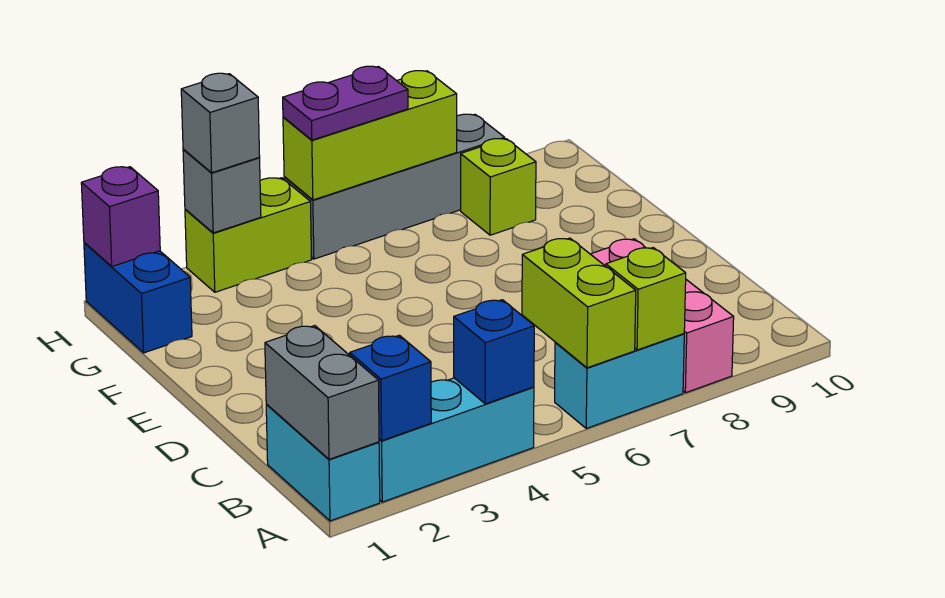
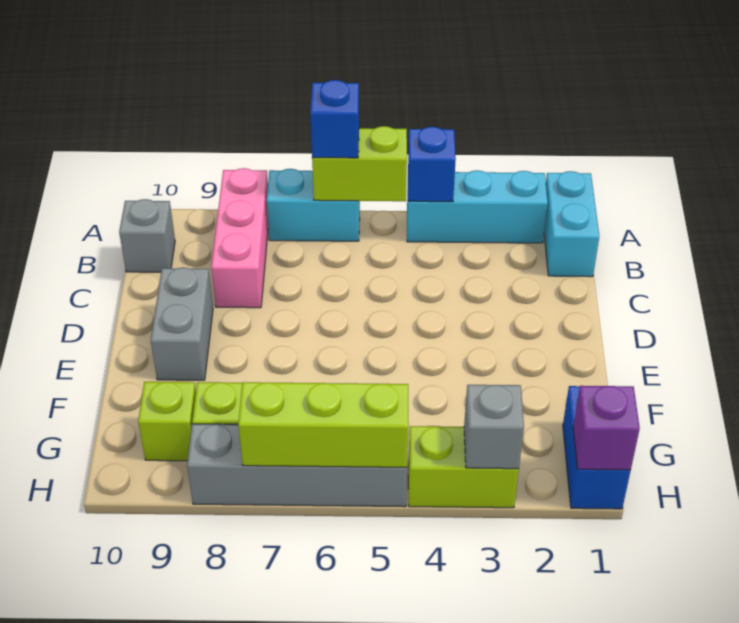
grey 1x2 brick [265,326,379,459] -> grey 1x2 brick moved to [151,267,213,380]
blue 1x1 brick [350,335,431,441] -> blue 1x1 brick moved to [310,80,359,158]
lime 1x2 brick [522,238,636,368] -> lime 1x2 brick turned to [312,126,407,201]
lime 1x1 brick [606,248,686,350] -> lime 1x1 brick moved to [138,382,196,461]
grey 1x1 brick [181,73,260,173] -> grey 1x1 brick moved to [119,199,175,272]
purple 1x2 plate [283,66,408,140] -> none

